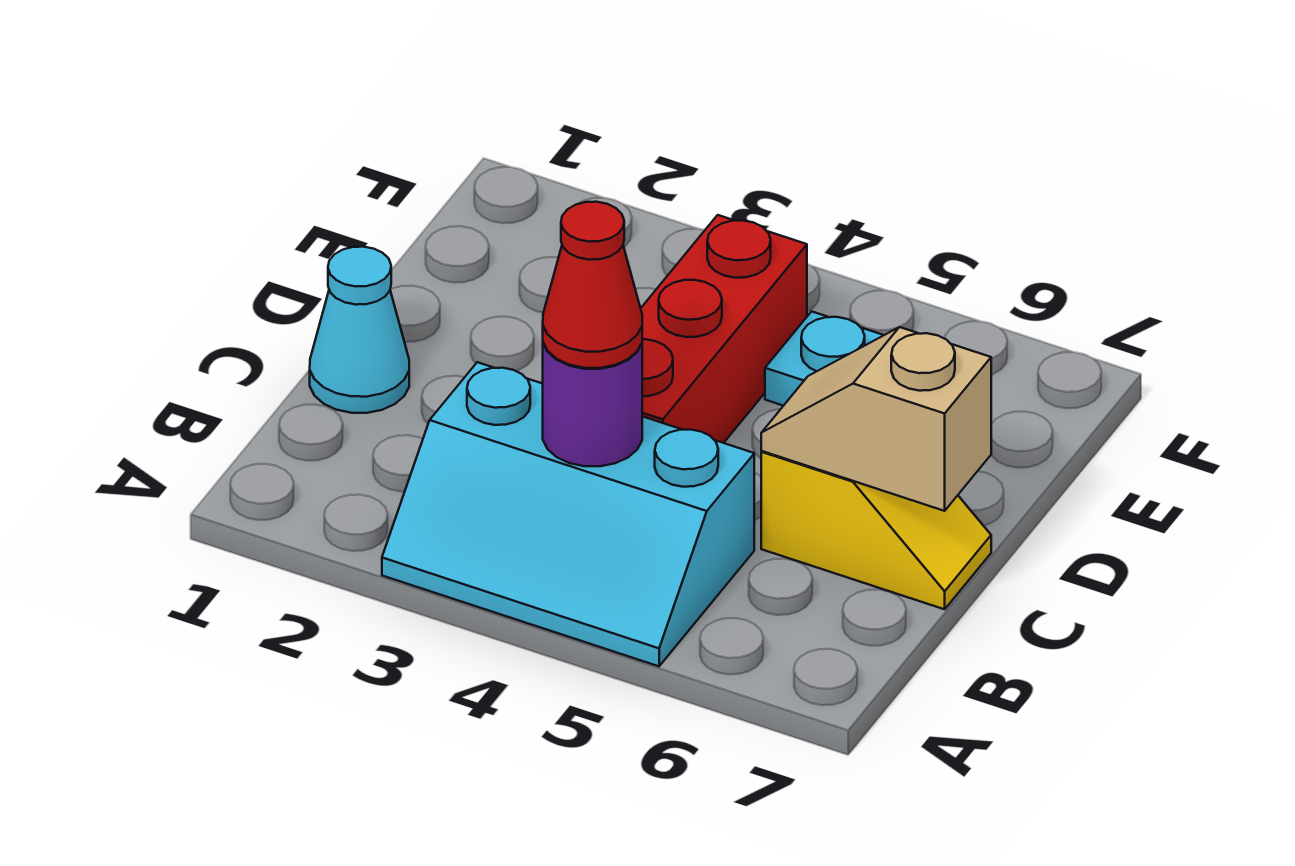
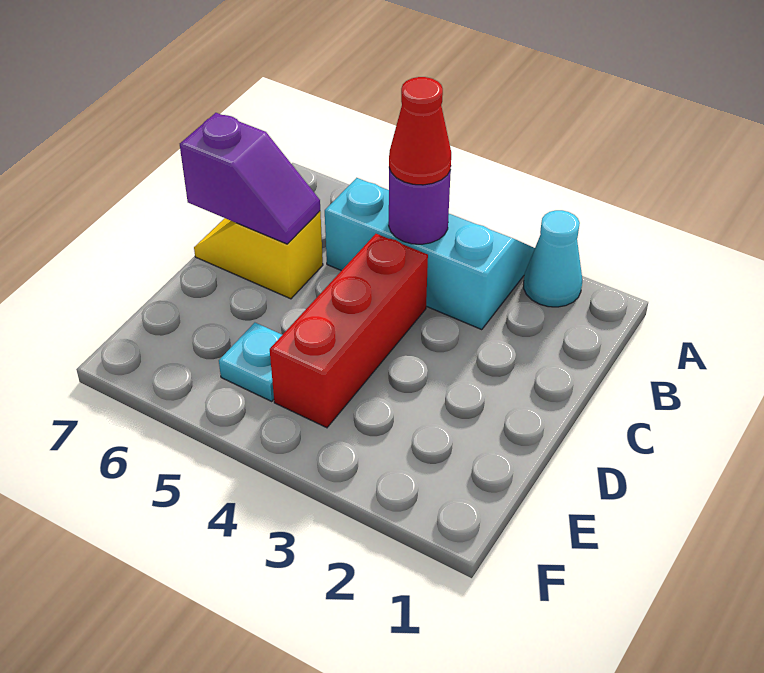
cyan 1x1 cone [310,247,409,413] -> cyan 1x1 cone moved to [524,210,582,307]
tan 1x2 slope [761,327,991,511] -> purple 1x2 slope [180,113,320,244]

